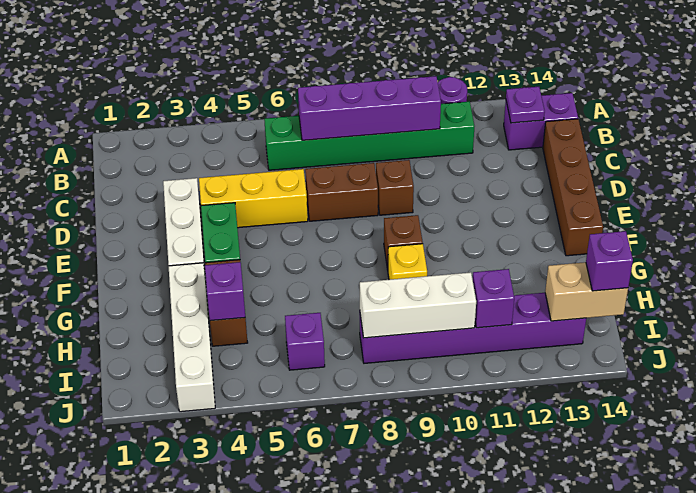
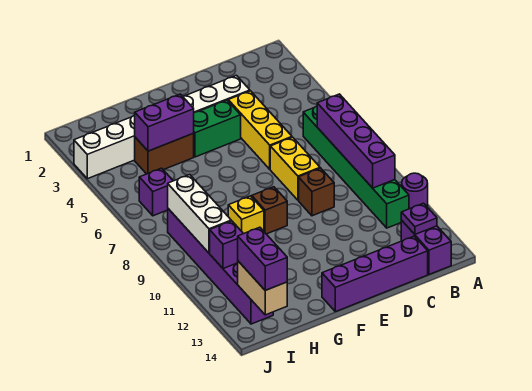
brown 1x4 brick [543,119,603,256] -> purple 1x4 brick [322,236,428,312]
brown 1x2 brick [305,163,378,221] -> yellow 1x2 brick [270,137,320,200]
purple 1x1 brick [205,262,245,321] -> purple 1x2 brick [135,94,194,151]
purple 1x1 brick [586,231,633,291] -> purple 1x2 brick [238,227,287,290]

